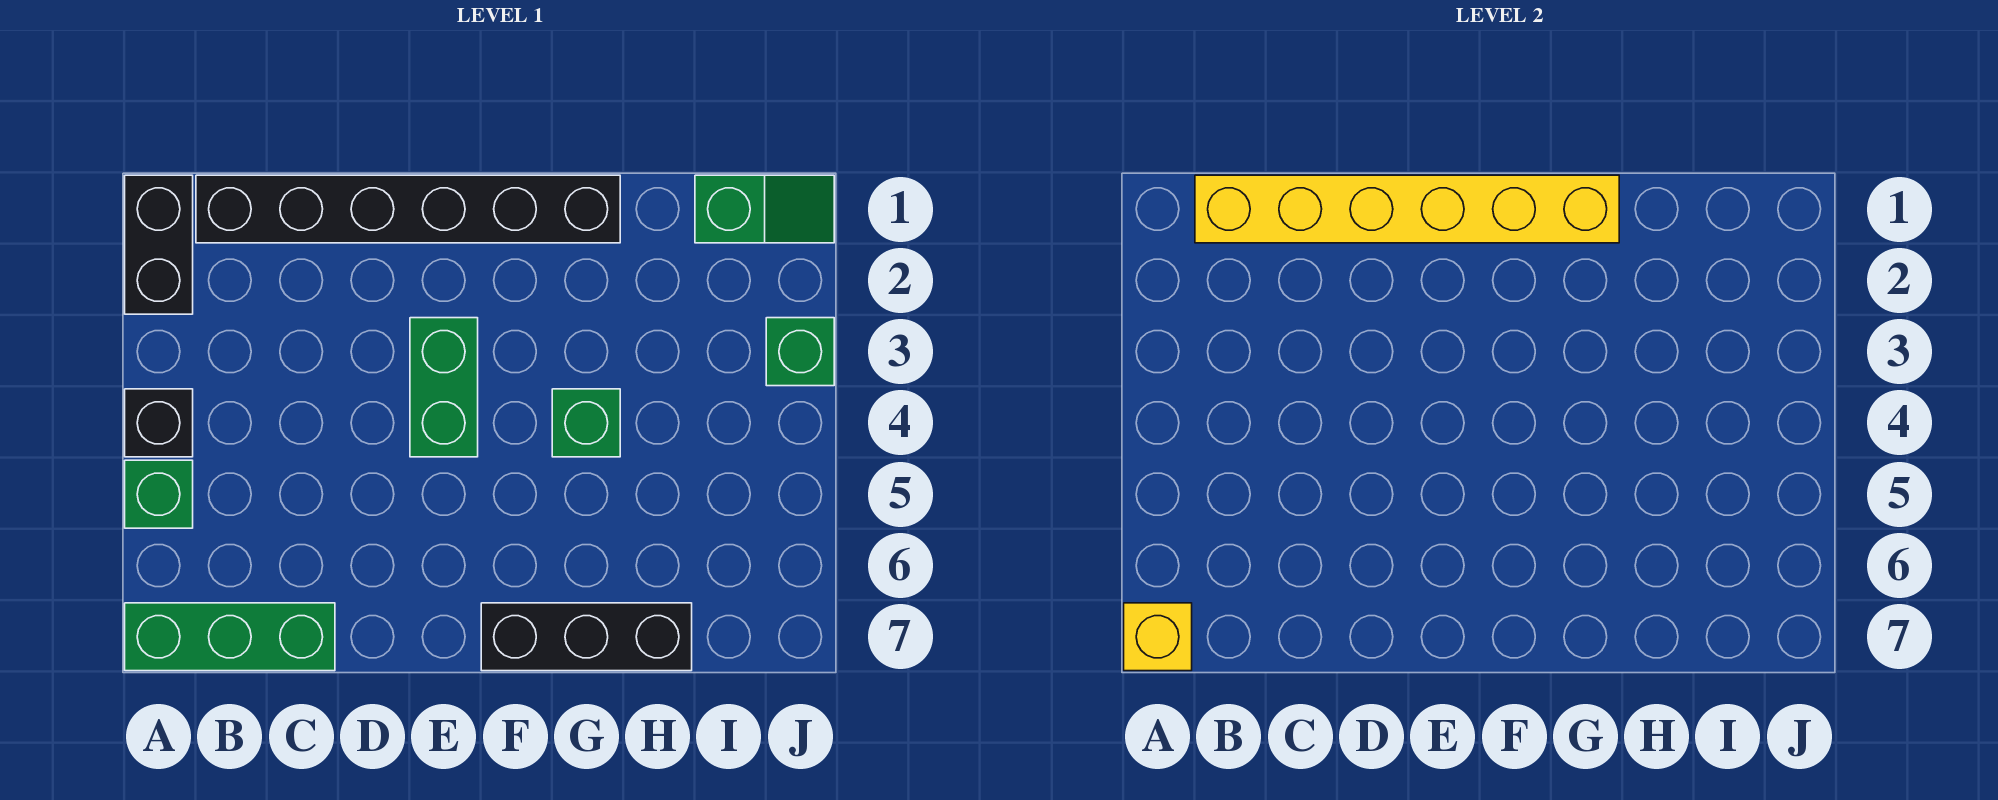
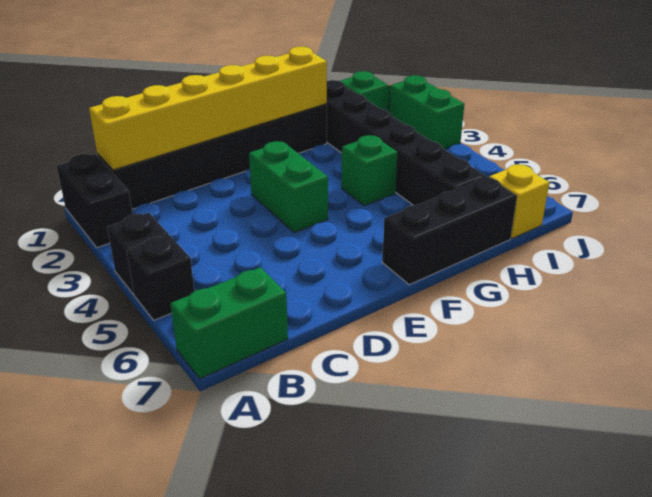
green 1x1 brick [125,460,193,528] -> black 1x1 brick [127,235,194,320]
green 1x3 brick [125,603,335,671] -> green 1x2 brick [170,267,288,379]
yellow 1x1 brick [1124,603,1192,671] -> yellow 1x1 brick moved to [489,164,549,239]
none -> black 1x6 brick [327,80,486,205]
green 1x1 brick [766,318,834,386] -> green 1x2 brick [389,75,464,149]

